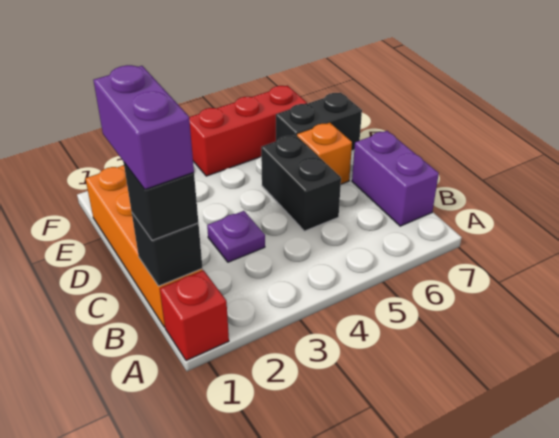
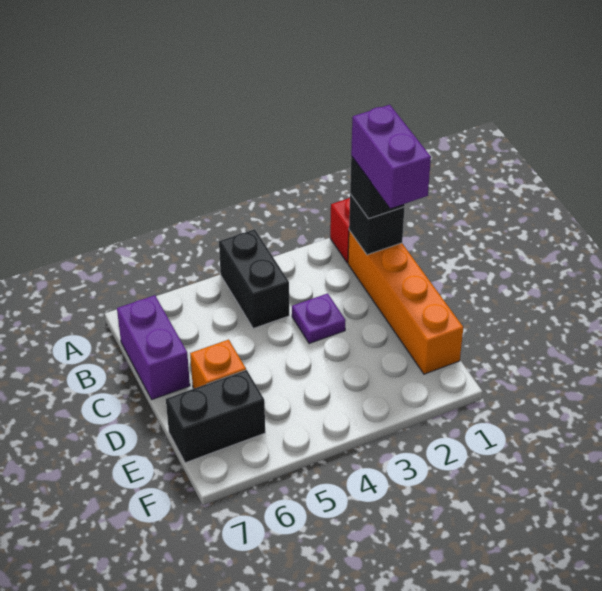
black 1x2 brick [261,135,341,231] -> black 1x2 brick moved to [219,229,289,329]
red 1x3 brick [189,86,307,176] -> none

